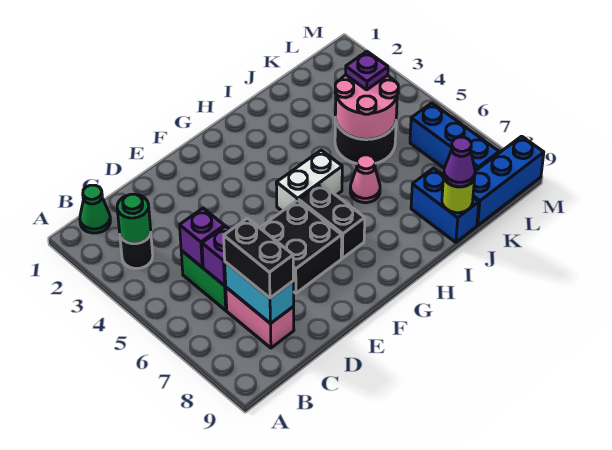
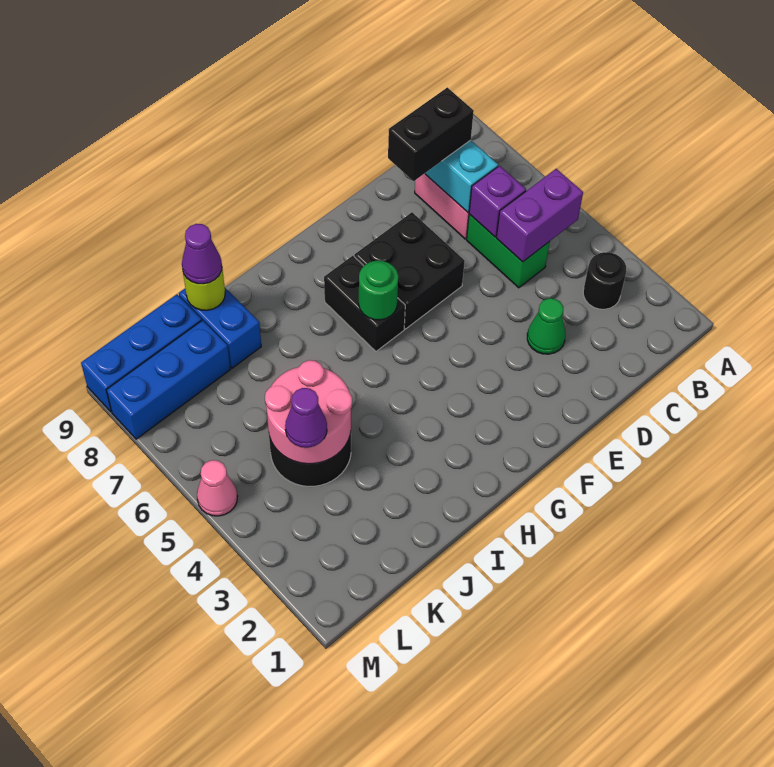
green 1x1 cone [80,185,110,233] -> green 1x1 cone moved to [527,298,565,354]
green 1x1 round brick [117,194,151,243] -> green 1x1 round brick moved to [359,261,398,320]
purple 1x1 brick [180,208,224,267] -> purple 1x2 brick [496,169,583,262]
black 1x2 brick [224,218,294,298] -> black 1x2 brick turned to [388,87,474,181]
white 1x2 brick [276,150,342,211] -> none
pink 1x1 cone [350,155,380,203] -> pink 1x1 cone moved to [197,460,238,516]
purple 1x1 plate [346,52,388,90] -> purple 1x1 cone [285,388,327,448]
blue 1x3 brick [410,103,499,171] -> blue 1x3 brick turned to [106,320,230,439]

